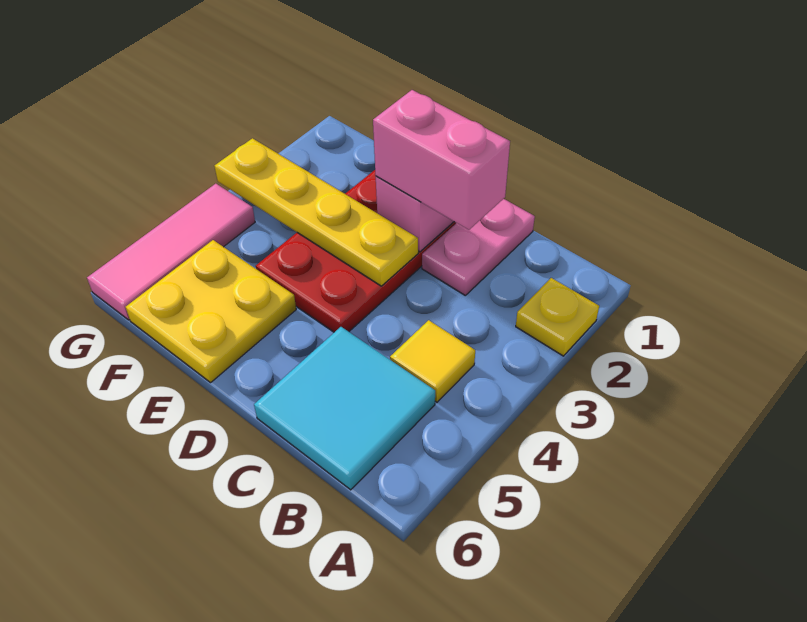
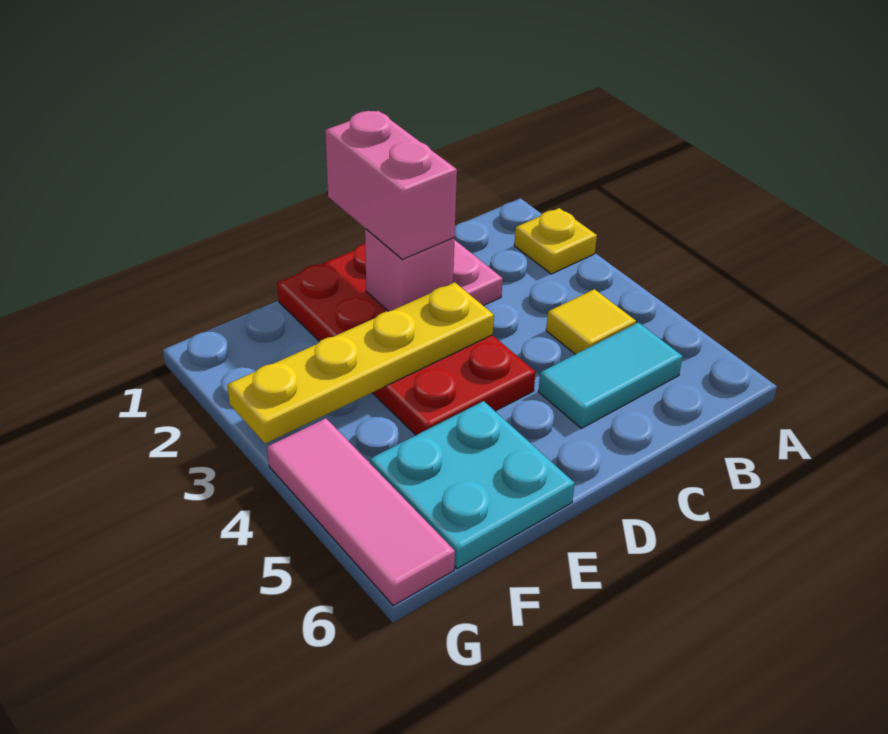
cyan 2x2 tile [254,327,435,490] -> cyan 1x2 tile [538,323,683,428]
pink 1x2 brick [373,90,510,230] -> pink 1x2 brick turned to [325,111,457,259]
yellow 2x2 plate [126,240,296,383] -> cyan 2x2 plate [370,401,575,569]

